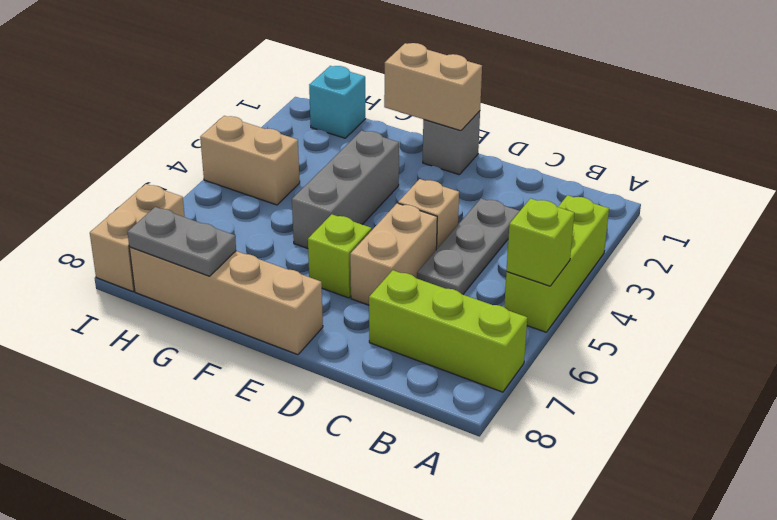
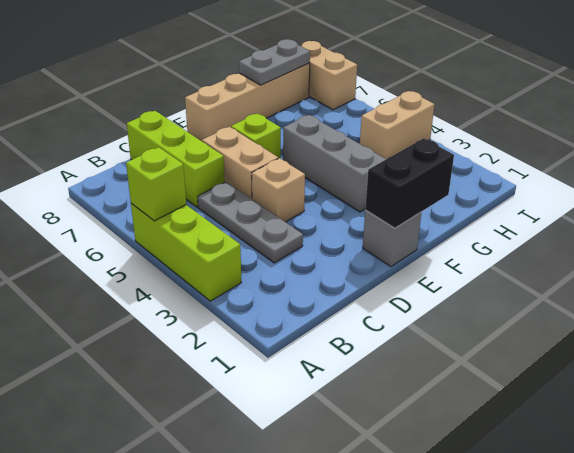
lime 1x3 brick [369,270,527,392] -> lime 1x3 brick turned to [127,111,225,207]
tan 1x2 brick [384,43,482,131] -> black 1x2 brick [365,138,454,228]
cyan 1x1 brick [309,66,366,138] -> none

